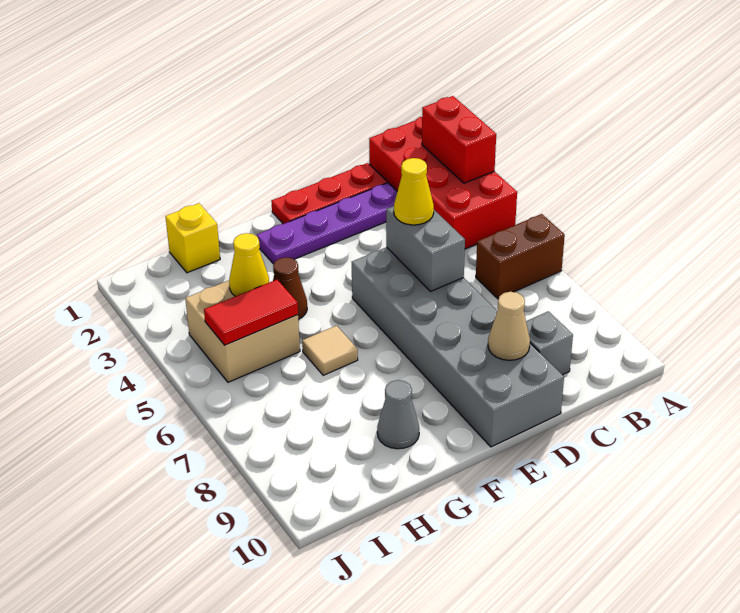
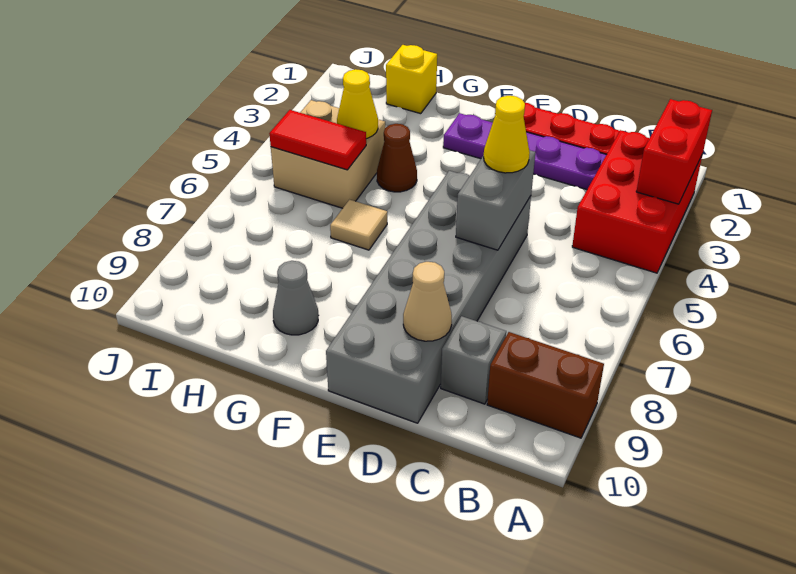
red 2x4 brick [369,117,517,249] -> red 2x3 brick [572,130,703,273]
brown 1x2 brick [476,214,565,299] -> brown 1x2 brick moved to [487,332,604,438]

